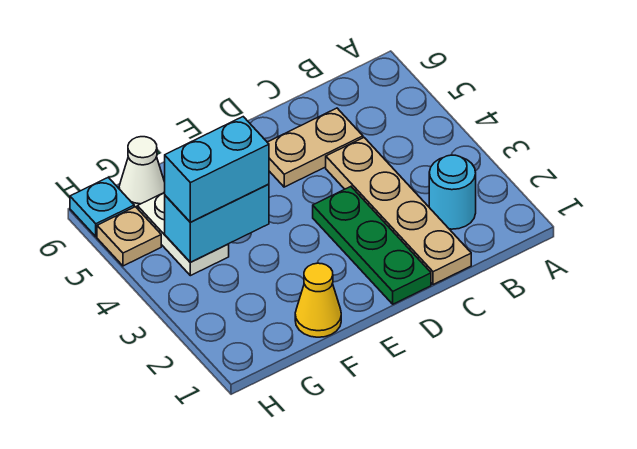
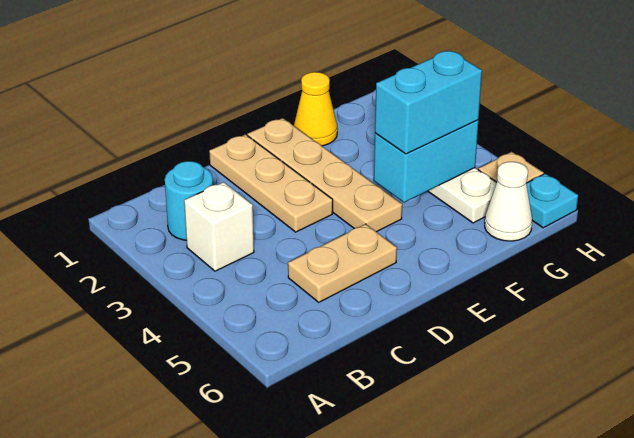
none -> white 1x1 brick [184,182,254,271]
tan 1x4 plate [326,138,471,285] -> tan 1x4 plate moved to [248,118,402,232]
green 1x3 plate [313,187,431,304] -> tan 1x3 plate [209,134,333,232]

